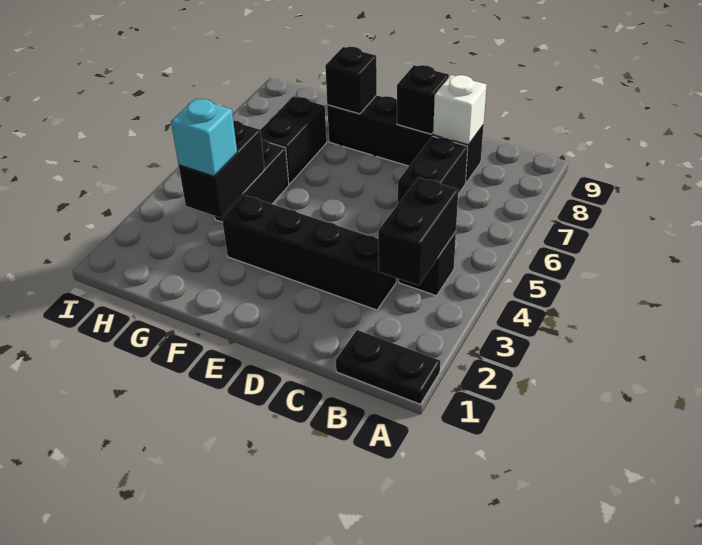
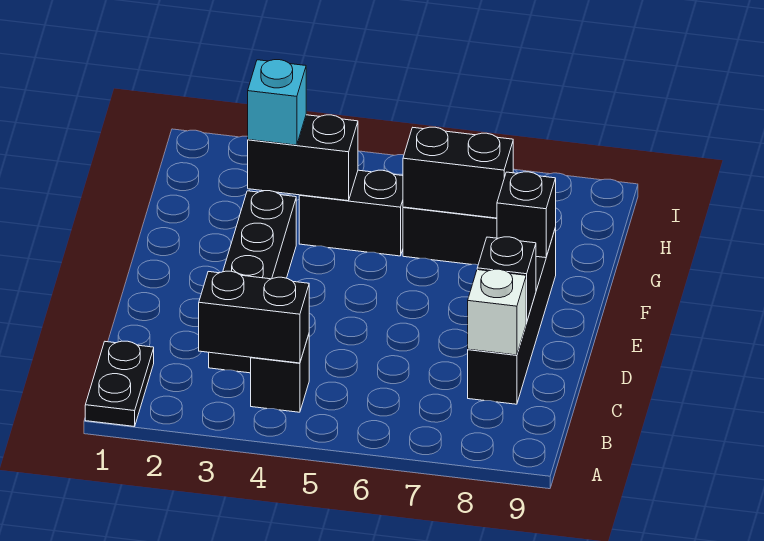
black 1x2 brick [398,136,468,204] -> black 1x2 brick moved to [403,127,513,218]

